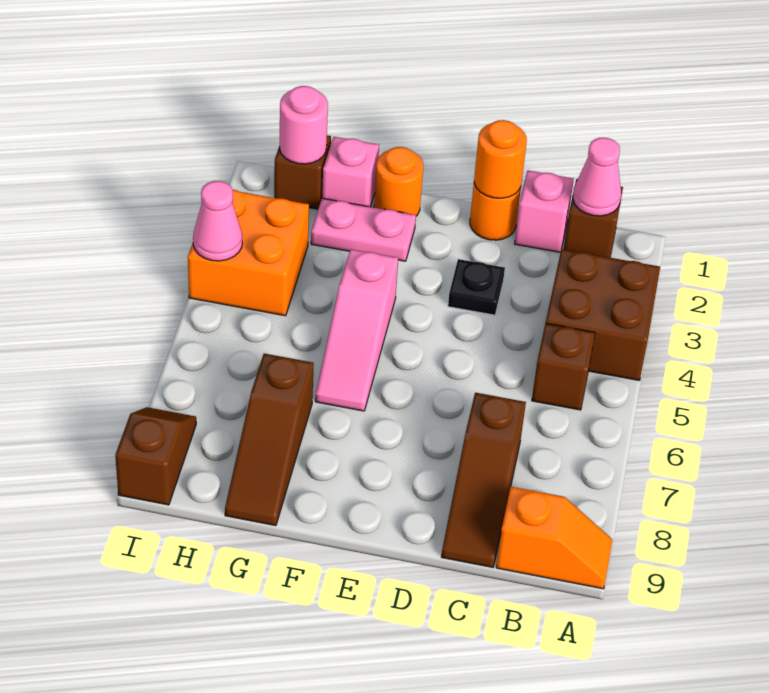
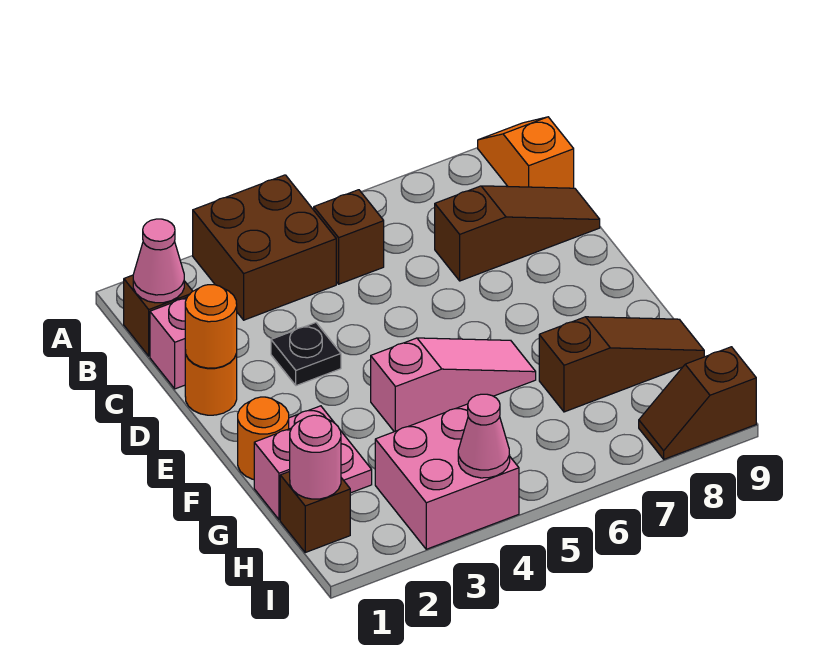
orange 2x2 brick [188,190,309,316] -> pink 2x2 brick [375,404,519,549]

